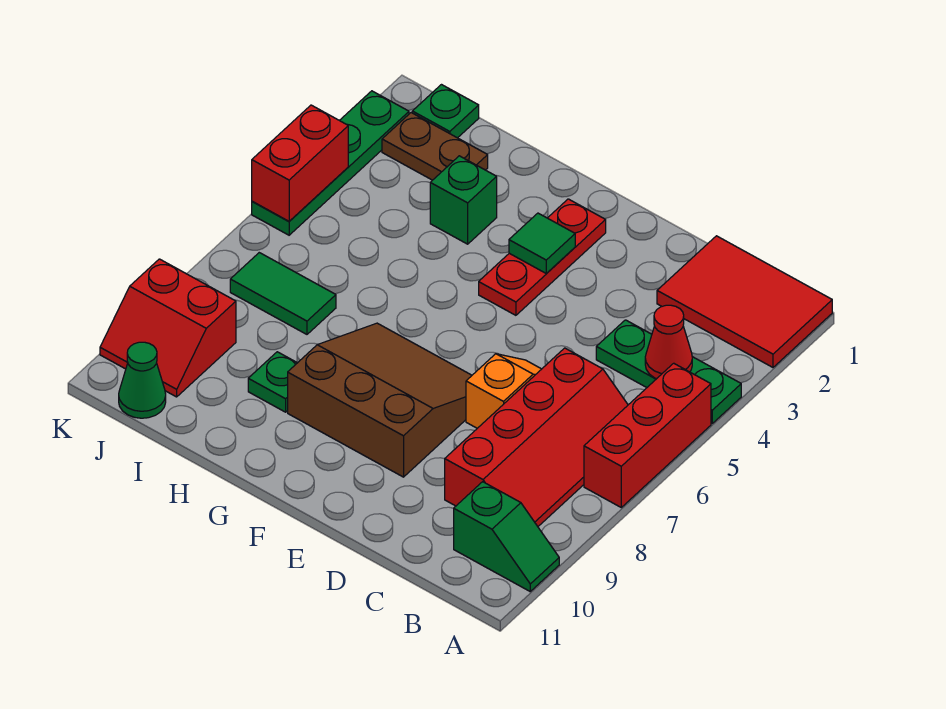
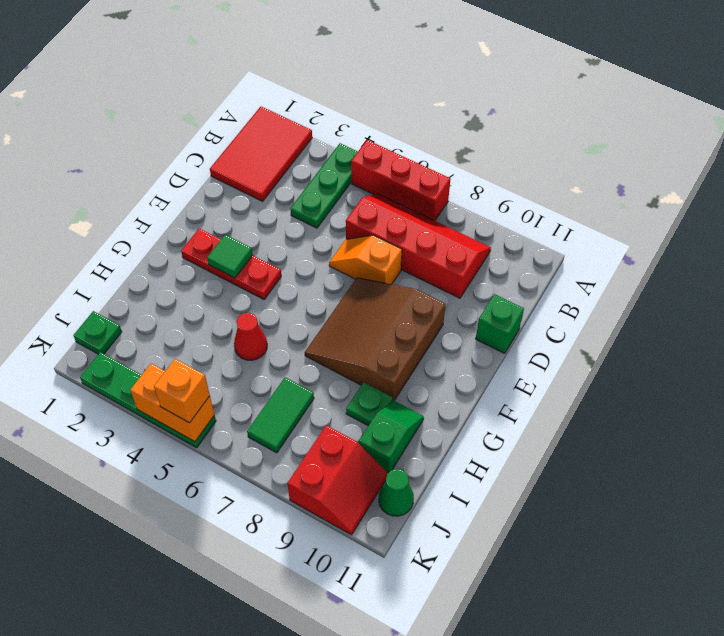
green 1x2 slope [454,482,559,591] -> green 1x2 slope moved to [359,401,424,473]
red 1x1 cone [645,305,692,379] -> red 1x1 cone moved to [234,313,267,360]
green 1x1 brick [430,156,497,244] -> green 1x1 brick moved to [476,294,524,353]
brown 1x2 plate [382,113,488,180] -> none
red 1x2 brick [252,105,348,221] -> orange 1x2 brick [130,364,214,442]
none -> orange 1x1 brick [154,359,210,423]

